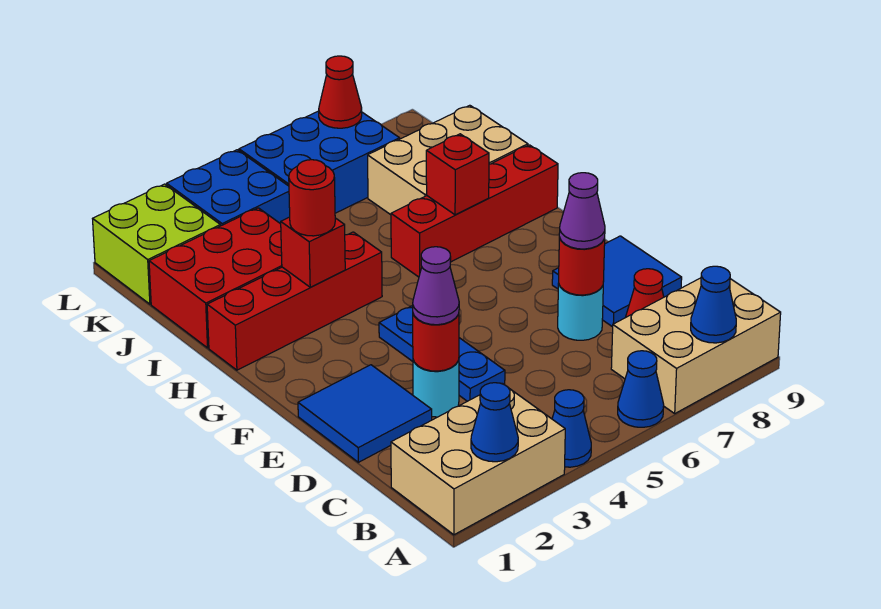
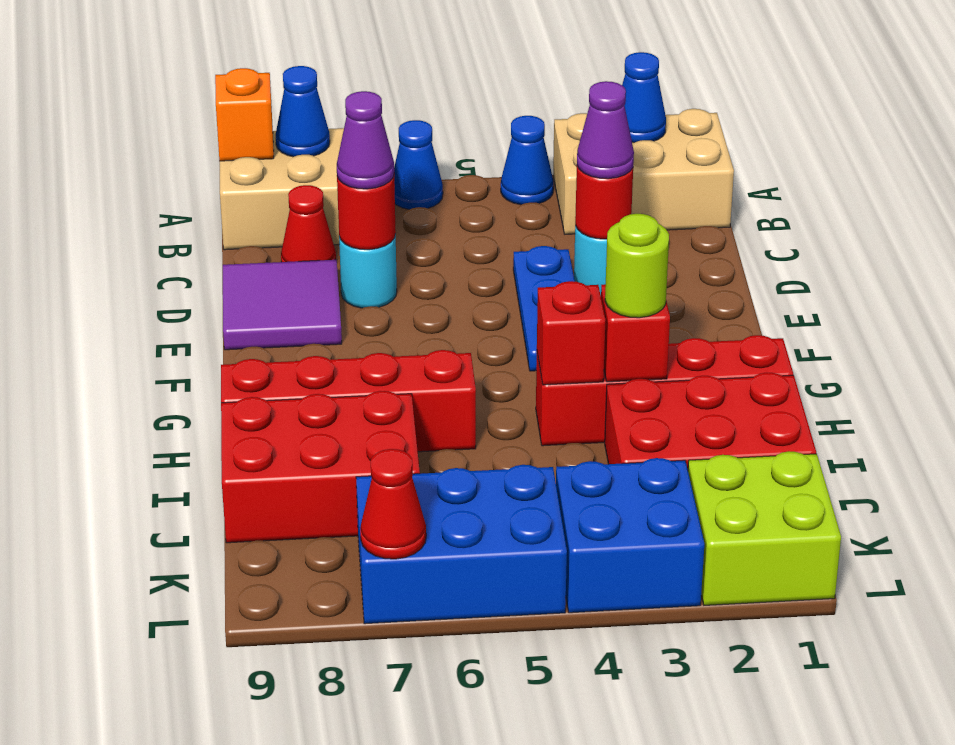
none -> orange 1x1 brick [215,68,274,161]
blue 2x2 tile [298,365,432,462] -> none
blue 2x2 tile [552,236,682,327] -> purple 2x2 tile [223,260,342,350]
red 1x1 round brick [289,160,335,236] -> lime 1x1 round brick [605,214,669,318]
red 1x1 brick [426,134,489,215] -> red 1x1 brick moved to [537,281,605,385]
tan 2x3 brick [368,105,528,215] -> red 2x3 brick [221,391,420,543]

